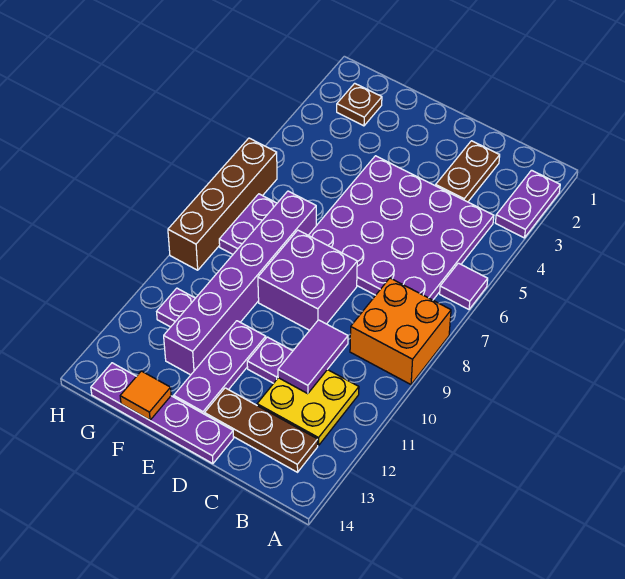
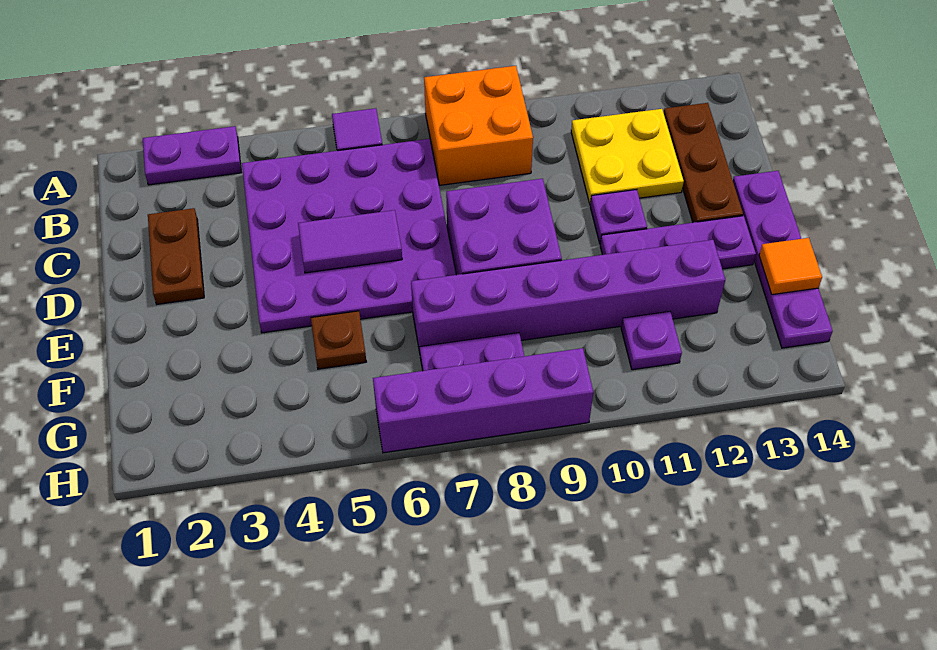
brown 1x2 plate [436,141,500,202] -> brown 1x2 plate turned to [148,208,204,304]
purple 1x2 tile [278,320,348,394] -> purple 1x2 tile moved to [298,210,402,273]
brown 1x1 plate [337,83,382,126] -> brown 1x1 plate moved to [311,311,366,369]
brown 1x4 brick [168,138,277,270] -> purple 1x4 brick [373,348,593,453]

